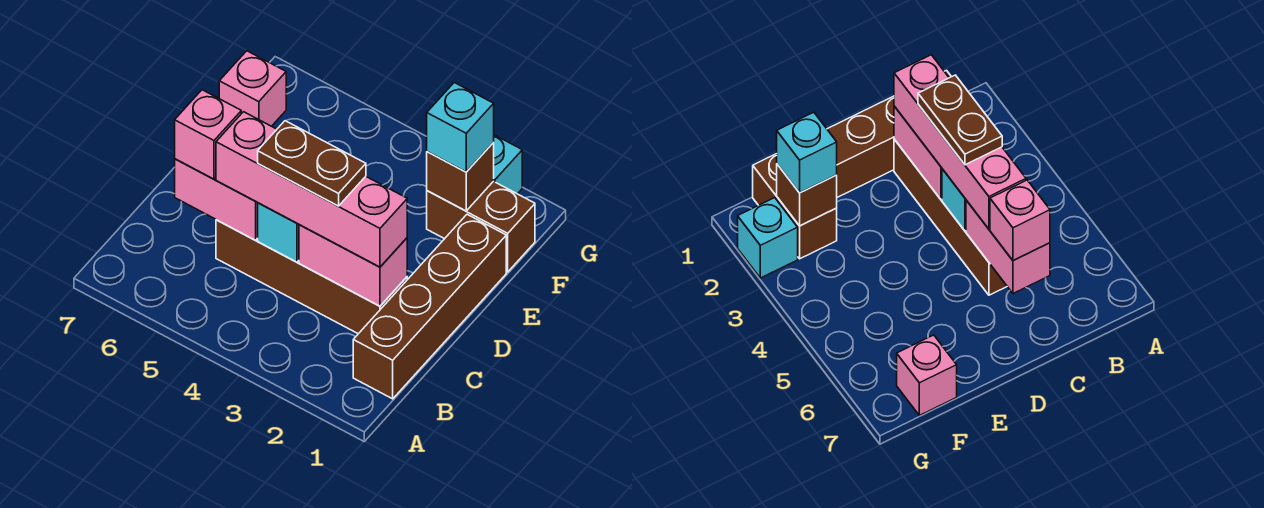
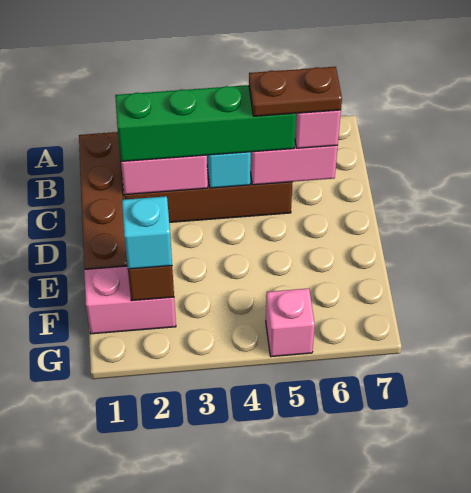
pink 1x4 brick [216,112,407,267] -> green 1x4 brick [115,85,296,162]
brown 1x2 plate [258,121,366,206] -> brown 1x2 plate moved to [249,67,342,116]
brown 1x2 brick [427,181,535,272] -> pink 1x2 brick [84,266,176,334]
pink 1x1 brick [219,51,286,126] -> pink 1x1 brick moved to [266,288,315,357]
cyan 1x1 brick [493,135,522,194] -> none

